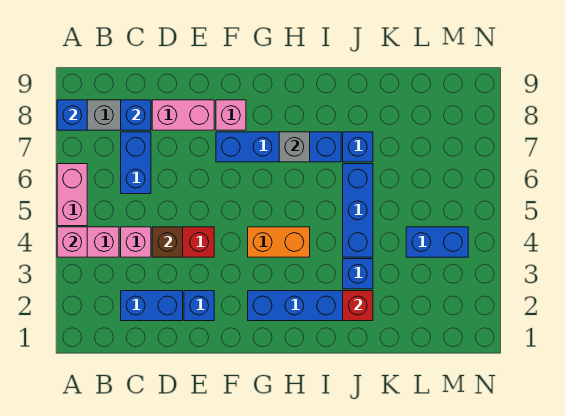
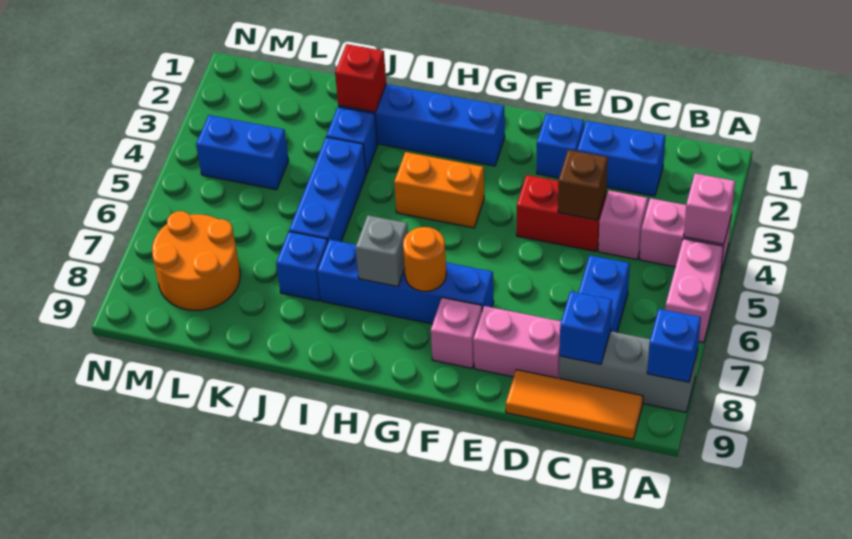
none -> orange 1x3 tile [506,370,643,439]
none -> orange 1x1 round brick [403,227,446,291]
none -> orange 2x2 round brick [152,211,240,310]

